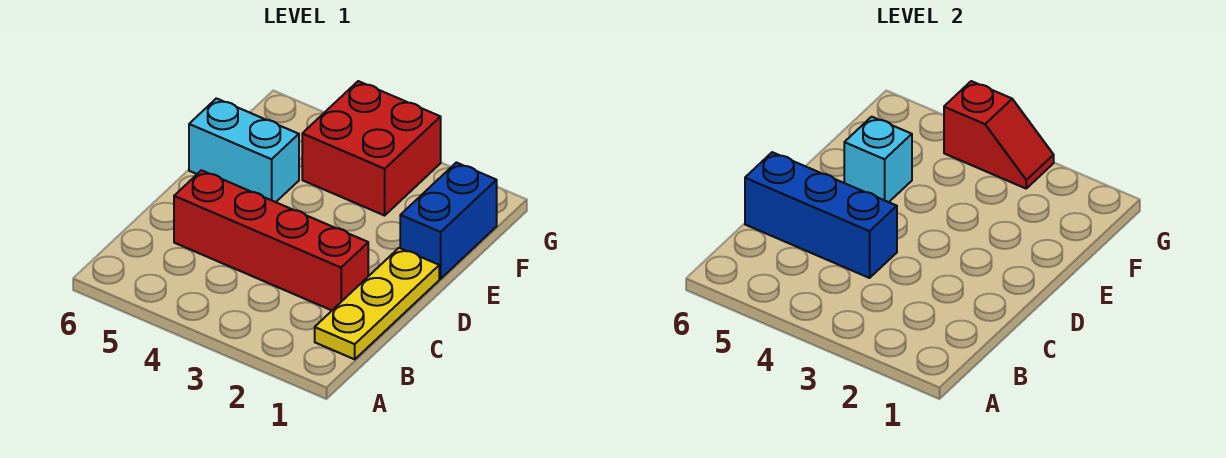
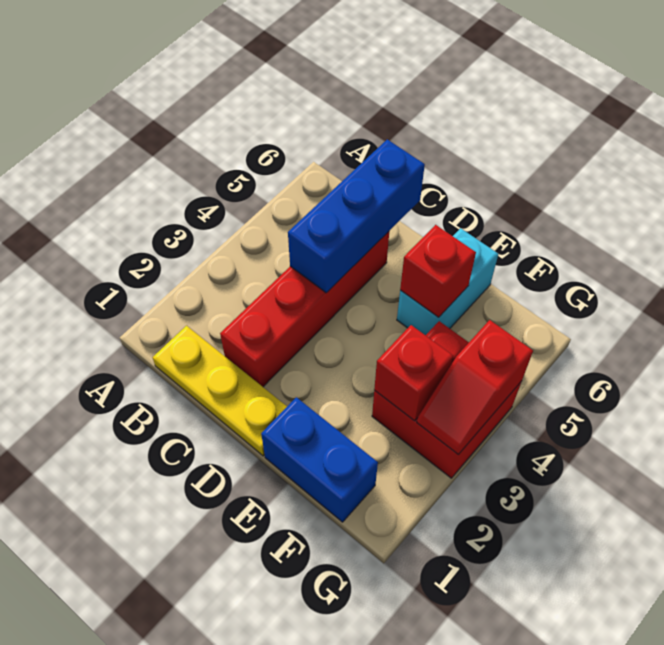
cyan 1x1 brick [844,117,912,202] -> red 1x1 brick [400,225,476,317]
none -> red 1x1 brick [374,325,453,421]

